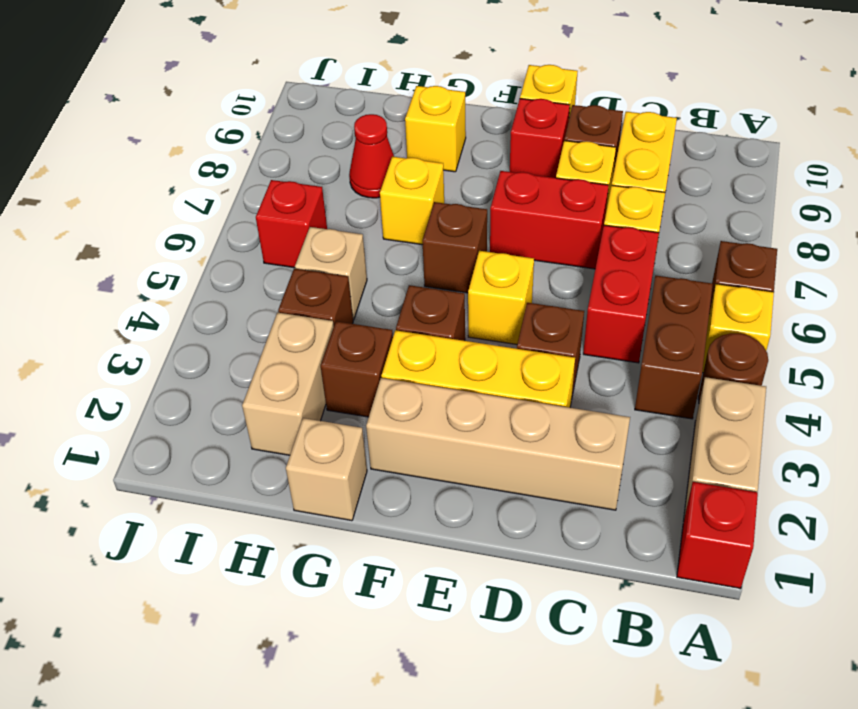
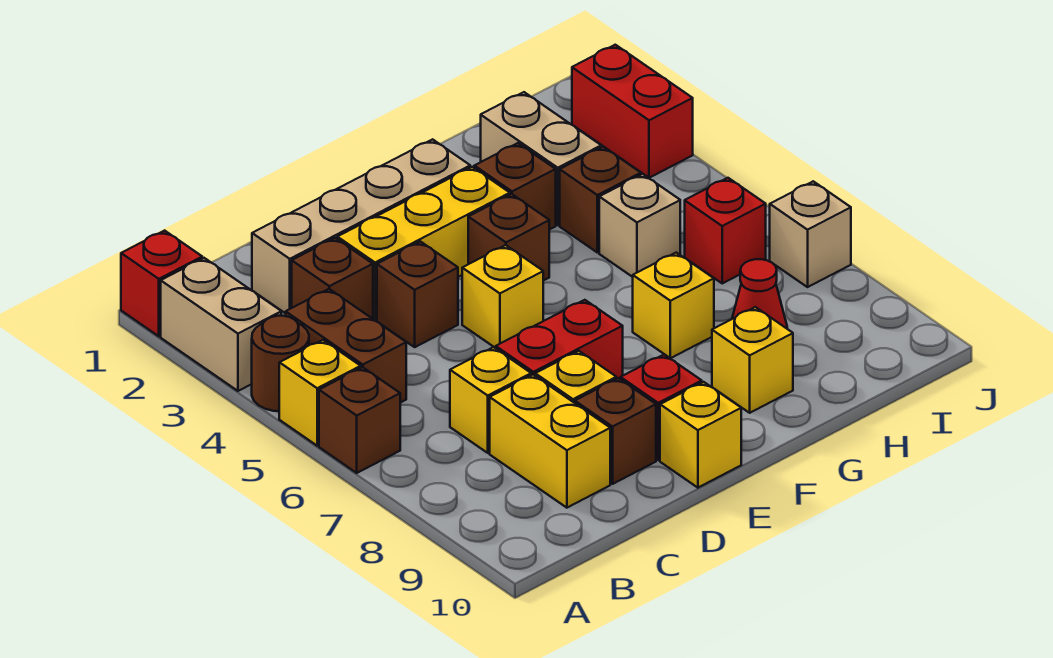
red 1x2 brick [583,225,659,363] -> red 1x2 brick moved to [572,45,693,178]
brown 1x1 brick [423,202,487,293] -> brown 1x1 brick moved to [292,238,373,319]
tan 1x1 brick [286,418,367,521] -> tan 1x1 brick moved to [770,181,851,287]

